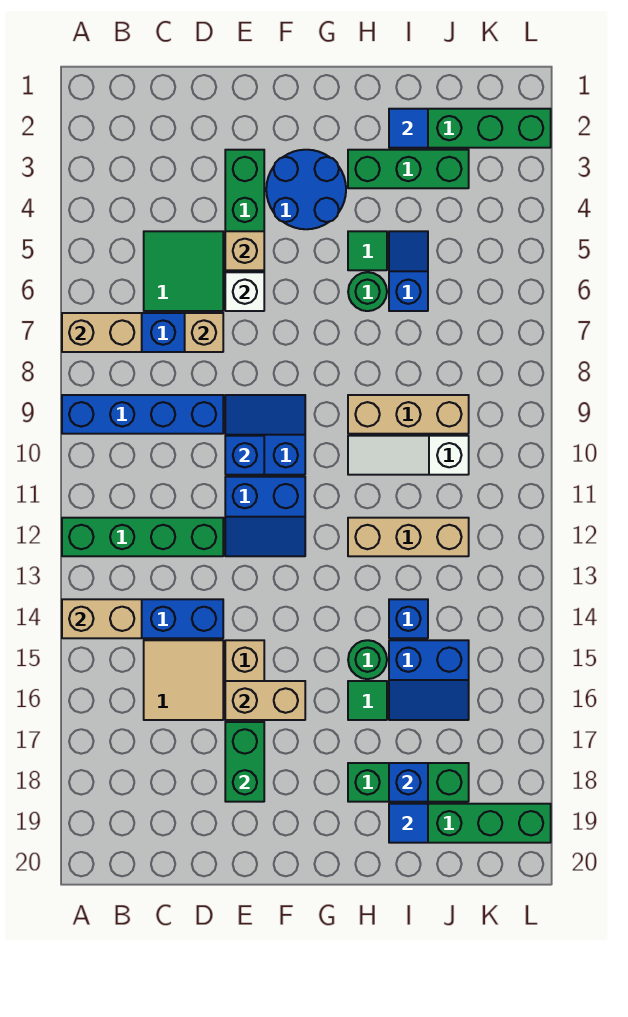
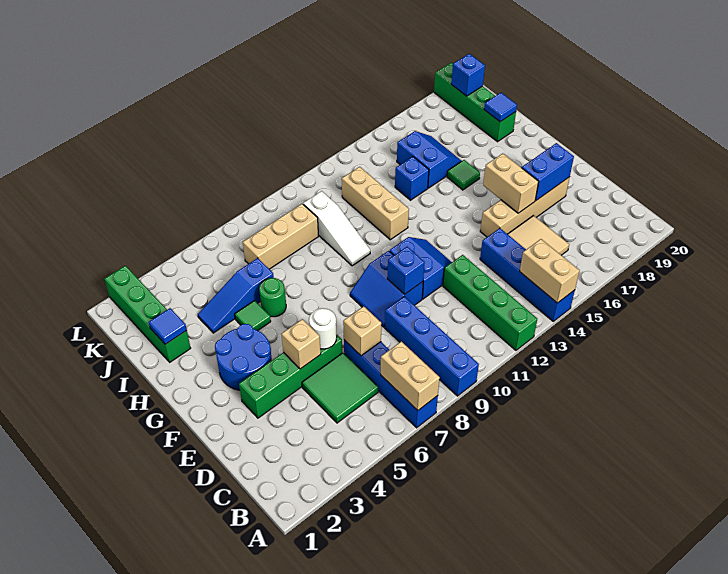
white 1x1 brick [225,272,264,311] -> white 1x1 round brick [309,308,337,349]
green 1x2 brick [225,722,264,802] -> blue 1x2 brick [522,143,574,200]
green 1x3 brick [348,150,469,188] -> none
tan 1x3 brick [348,395,469,434] -> tan 1x3 brick turned to [243,204,319,269]
green 1x1 round brick [348,640,387,679] -> none
green 1x3 brick [348,763,469,802] -> none
blue 1x2 slope [389,231,428,311] -> blue 1x3 slope [198,258,274,333]
blue 1x1 brick [389,763,428,802] -> blue 1x1 brick moved to [451,54,485,96]

